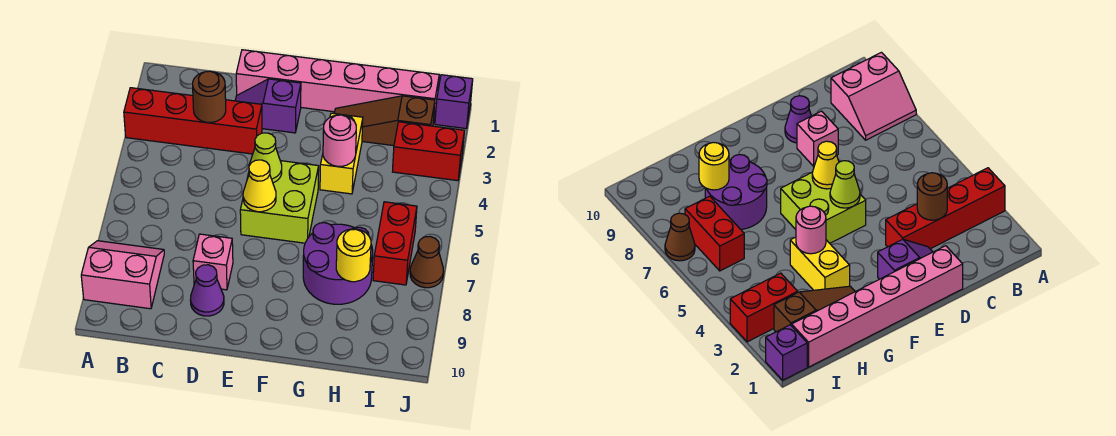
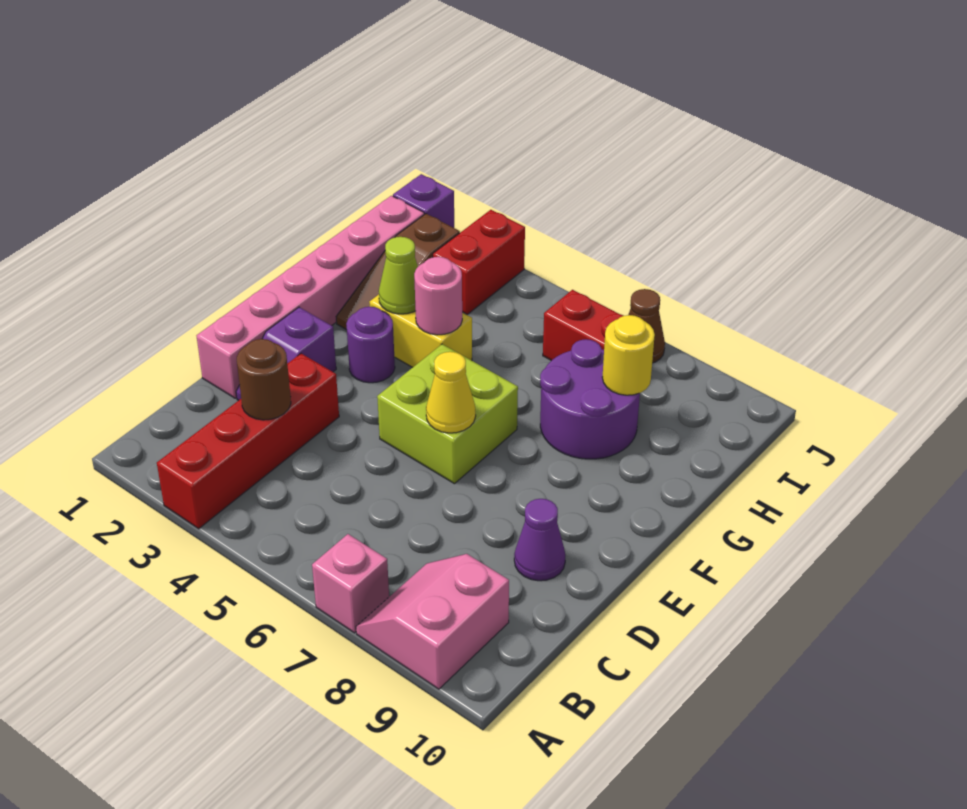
pink 1x1 brick [193,234,233,290] -> pink 1x1 brick moved to [312,534,389,633]
lime 1x1 cone [249,133,282,183] -> lime 1x1 cone moved to [379,237,418,314]
none -> purple 1x1 round brick [346,307,395,383]

